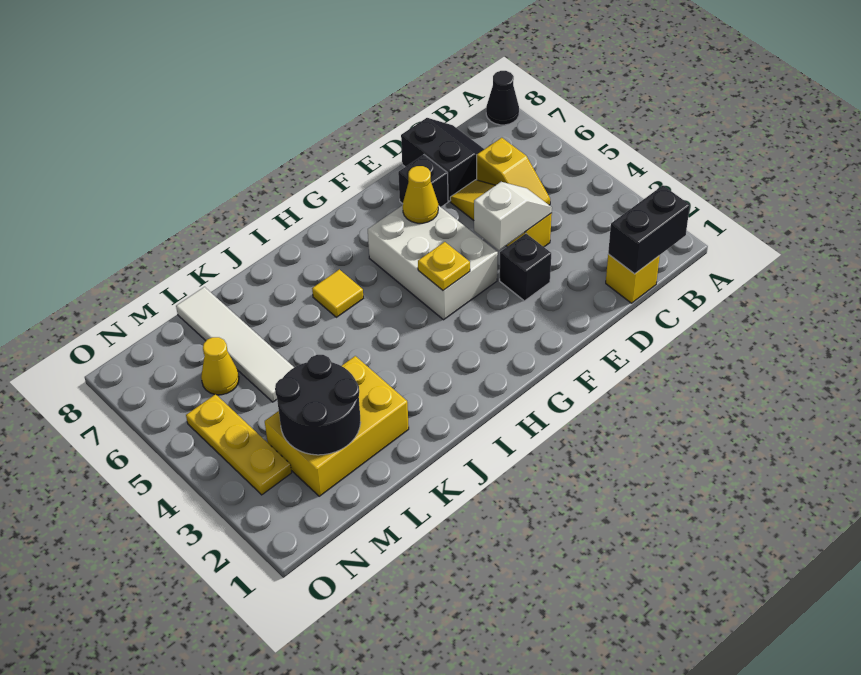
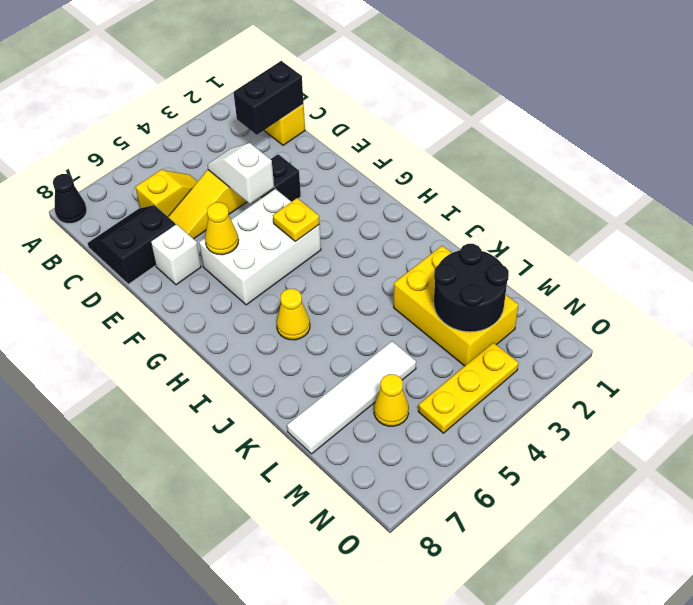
black 1x2 brick [608,186,690,274] -> black 1x2 brick turned to [234,61,304,135]
black 1x1 brick [398,155,448,207] -> white 1x1 brick [151,224,201,285]
yellow 1x1 tile [312,269,363,317] -> yellow 1x1 cone [277,289,310,340]

